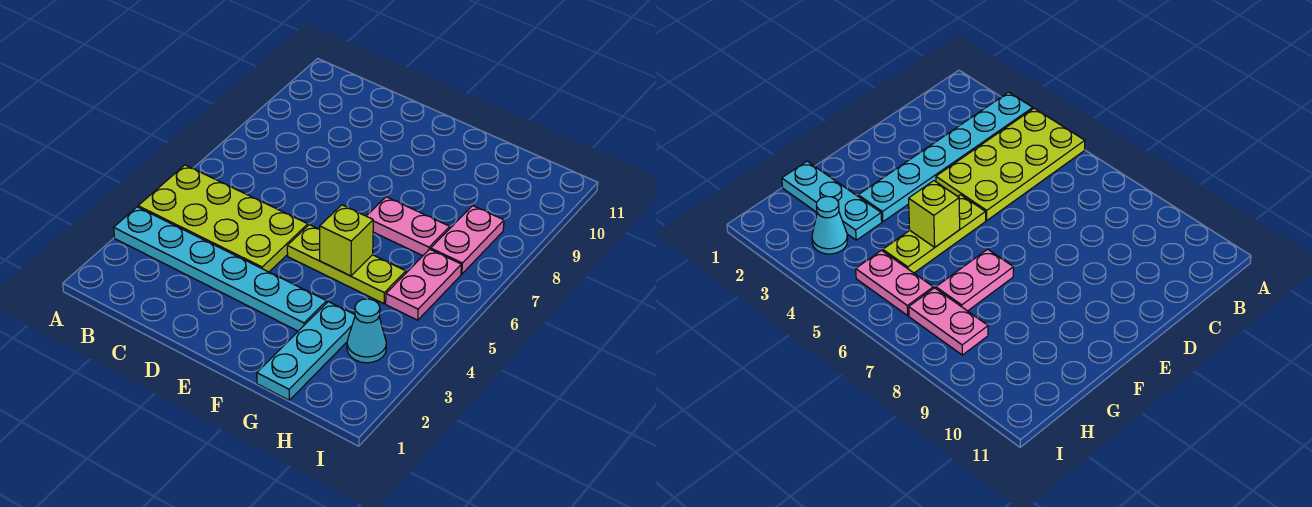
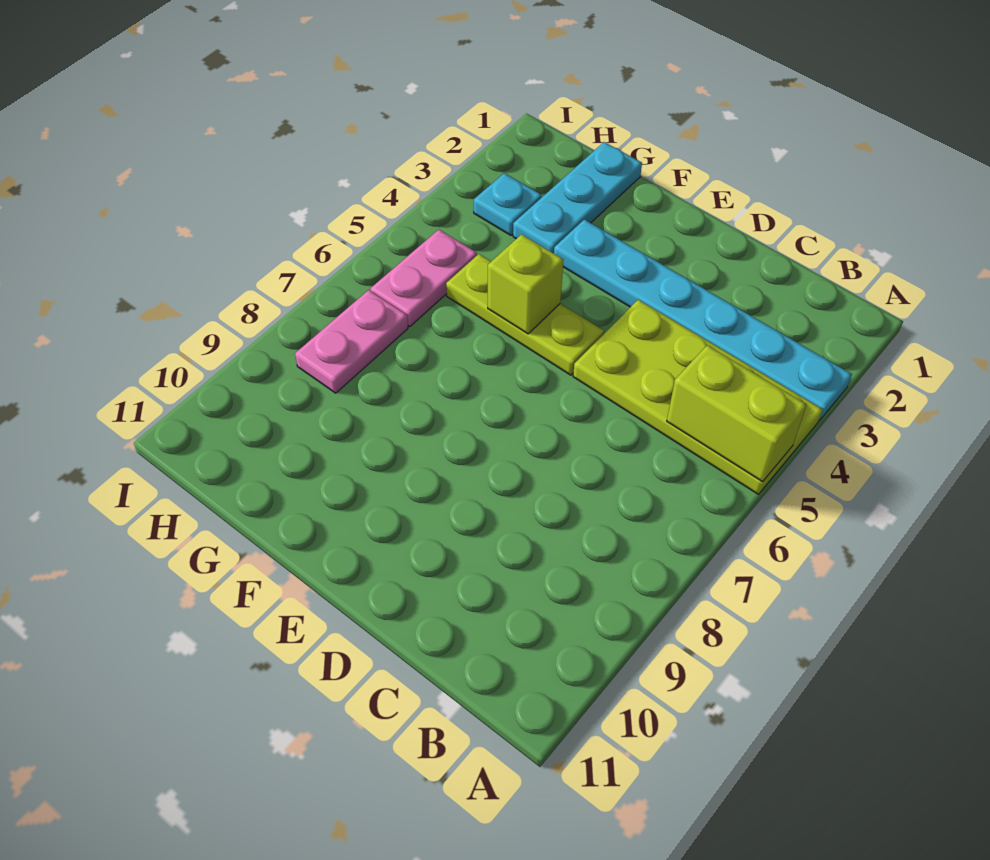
none -> lime 1x2 brick [667,345,807,482]
pink 1x2 plate [367,197,450,256] -> none
cyan 1x1 cone [347,299,386,363] -> cyan 1x1 plate [474,173,542,235]

